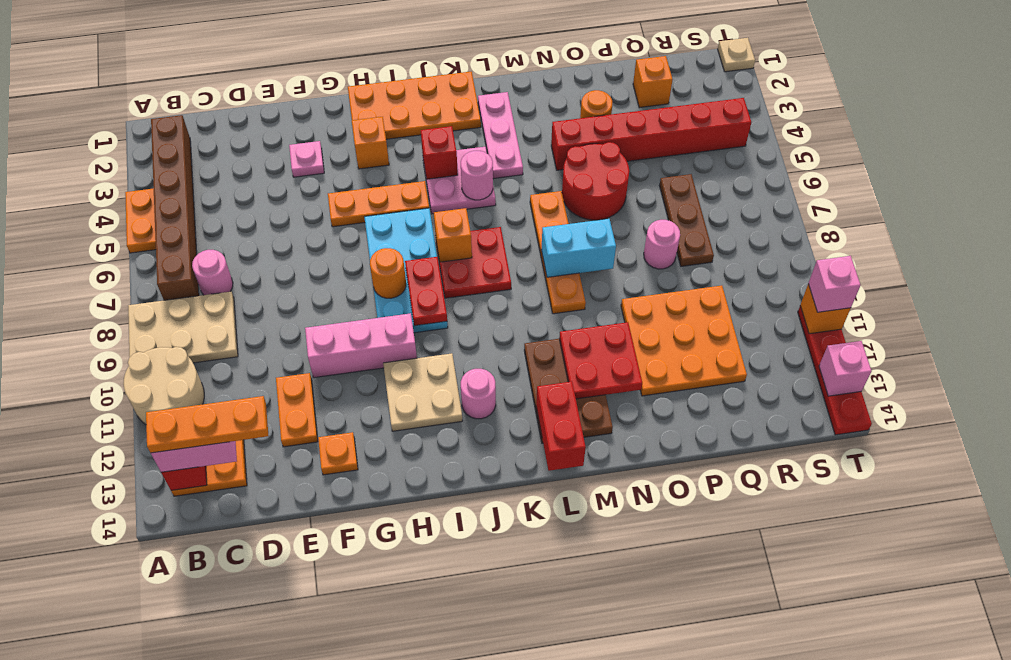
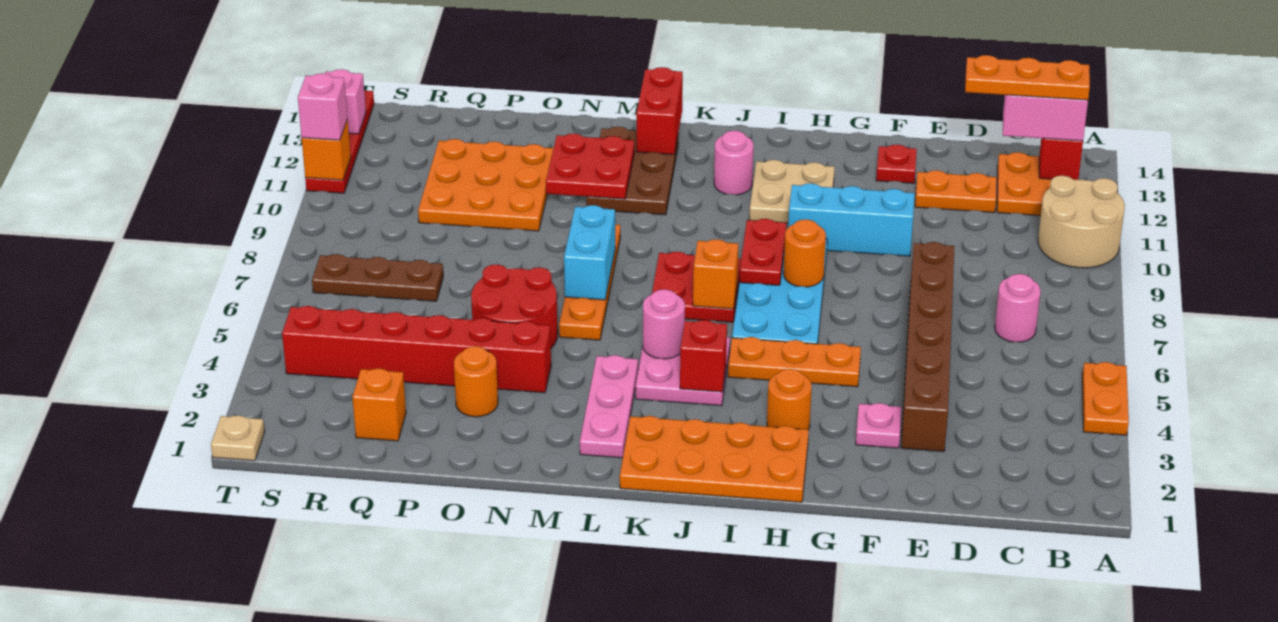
tan 2x3 plate [128,292,238,363] -> none
brown 1x6 brick [151,115,199,300] -> brown 1x6 brick moved to [901,242,955,451]
orange 1x2 plate [276,373,318,447] -> orange 1x2 plate turned to [915,170,997,213]
pink 1x3 brick [305,313,417,378] -> cyan 1x3 brick [788,183,915,256]
orange 1x1 plate [318,432,358,475] -> red 1x1 plate [876,145,917,183]
orange 1x1 brick [352,117,389,169] -> orange 1x1 round brick [767,369,812,430]
cyan 1x2 brick [541,219,616,277] -> cyan 1x2 brick turned to [564,205,616,300]
pink 1x1 round brick [644,220,680,269] -> none
brown 1x3 plate [660,174,714,266] -> brown 1x3 plate turned to [312,254,443,301]

